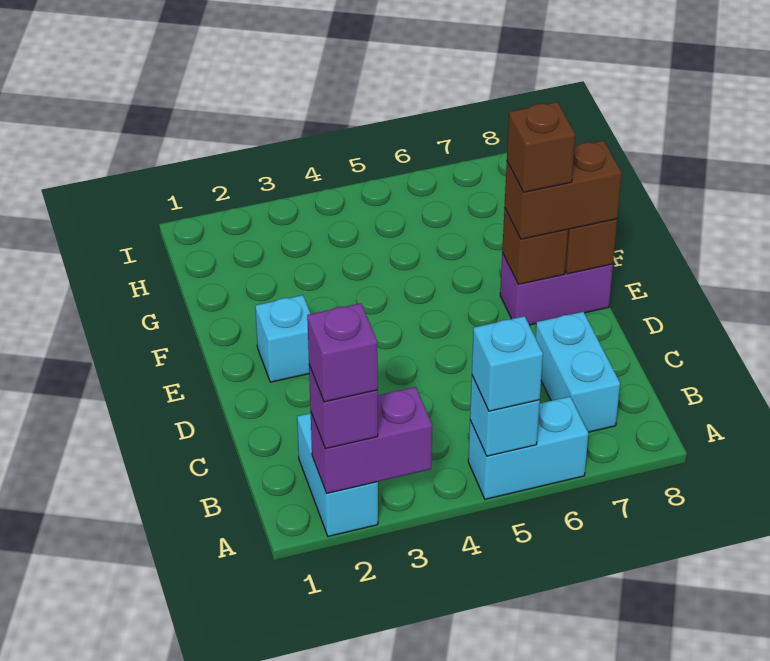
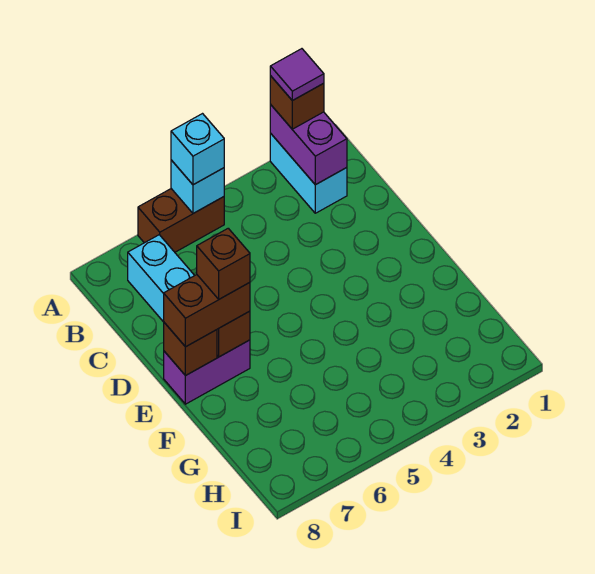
purple 1x2 brick [311,387,432,493] -> purple 1x2 brick turned to [270,105,347,185]
purple 1x1 brick [309,365,378,449] -> brown 1x1 brick [270,76,324,129]
purple 1x1 brick [307,303,378,402] -> purple 1x1 tile [270,49,324,101]
cyan 1x2 brick [468,397,588,499] -> brown 1x2 brick [138,189,224,252]
cyan 1x1 brick [255,295,311,382] -> none

